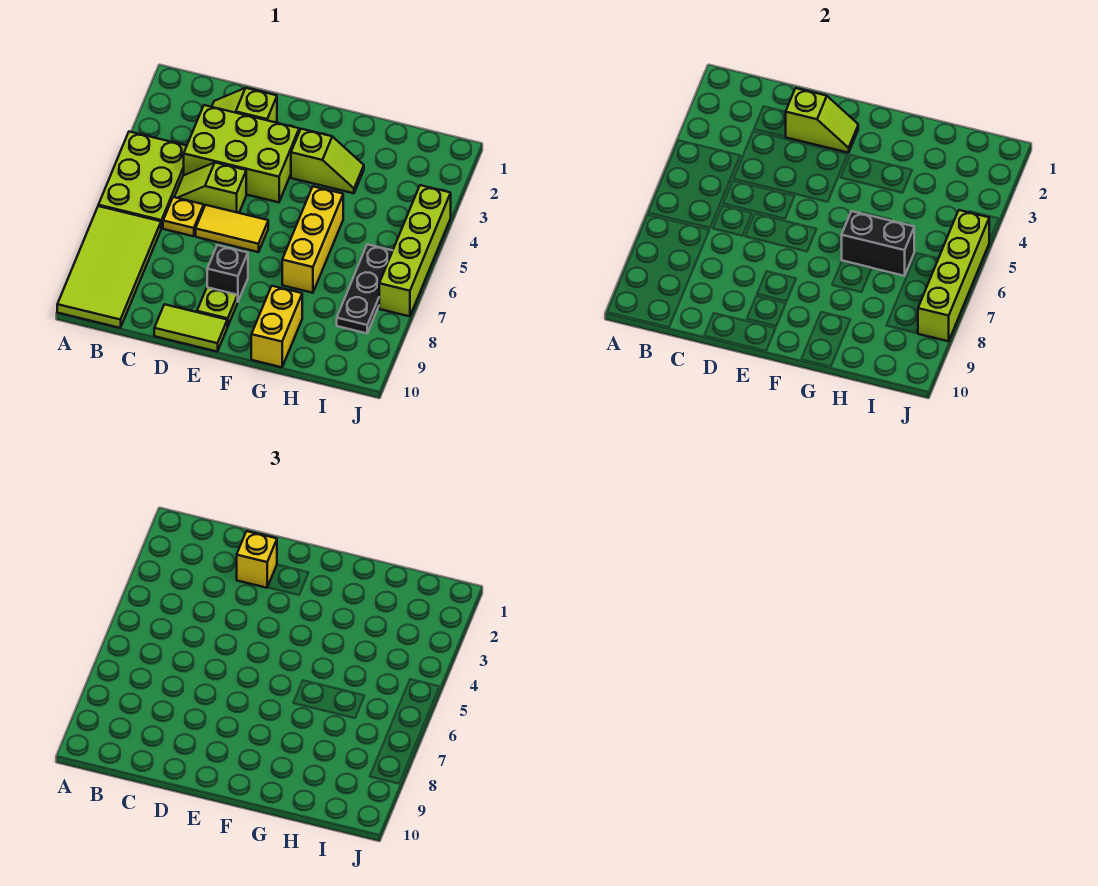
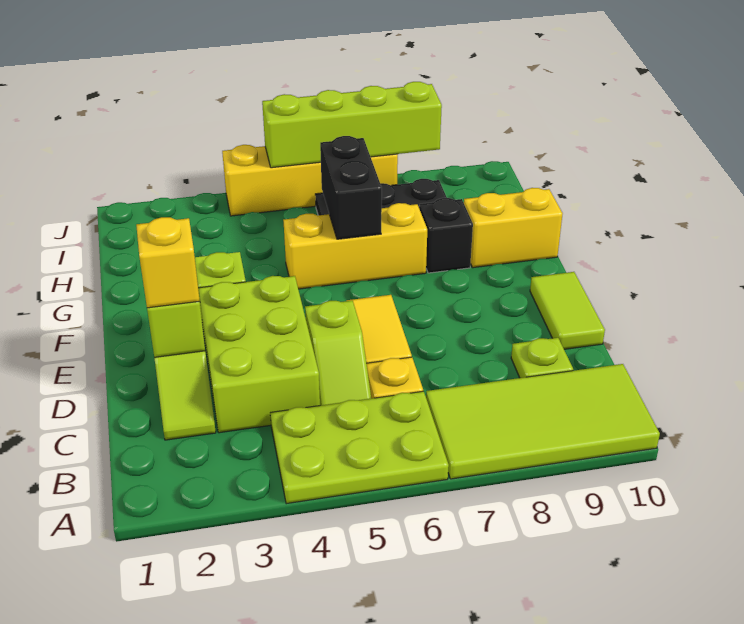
black 1x1 brick [207,245,248,301] -> black 1x1 brick moved to [419,198,473,273]
lime 1x1 plate [197,287,238,327] -> lime 1x1 plate moved to [511,338,573,378]
lime 1x4 brick [379,185,451,316] -> yellow 1x4 brick [222,145,398,216]

